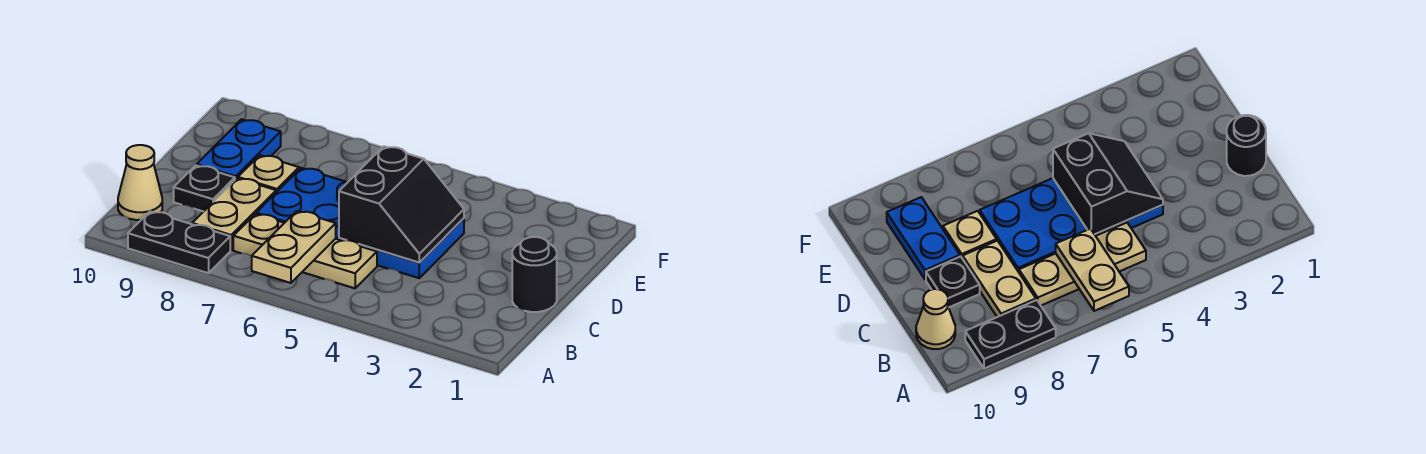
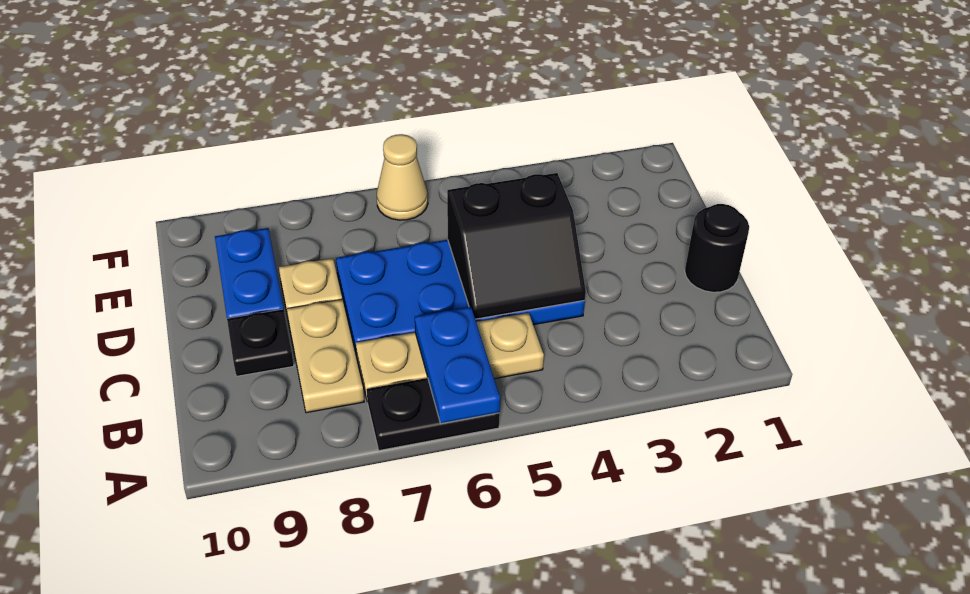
tan 1x2 plate [252,211,336,283] -> blue 1x2 plate [415,307,500,424]
black 1x2 plate [128,211,230,273] -> black 1x2 plate moved to [366,378,500,451]
tan 1x1 cone [118,145,162,220] -> tan 1x1 cone moved to [377,134,428,220]
black 2x2 slope [339,146,464,263] -> black 2x2 slope turned to [447,173,586,319]

